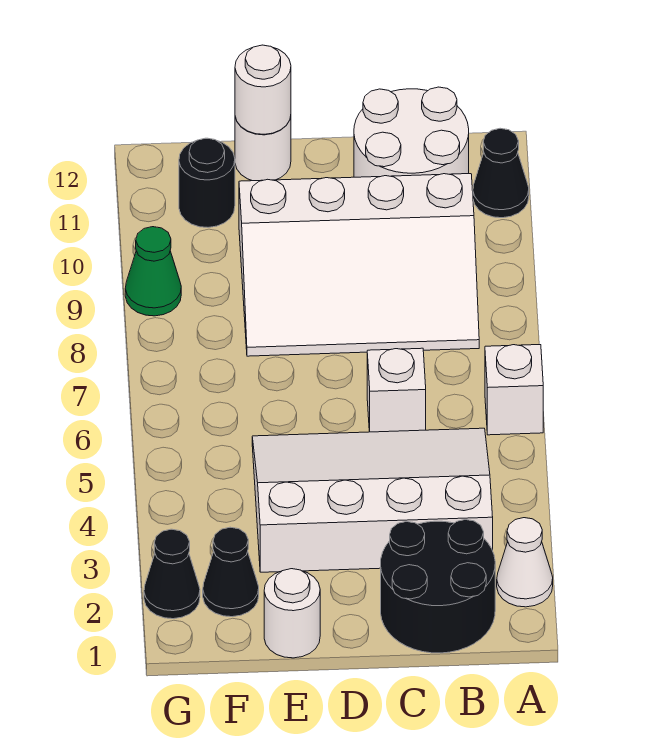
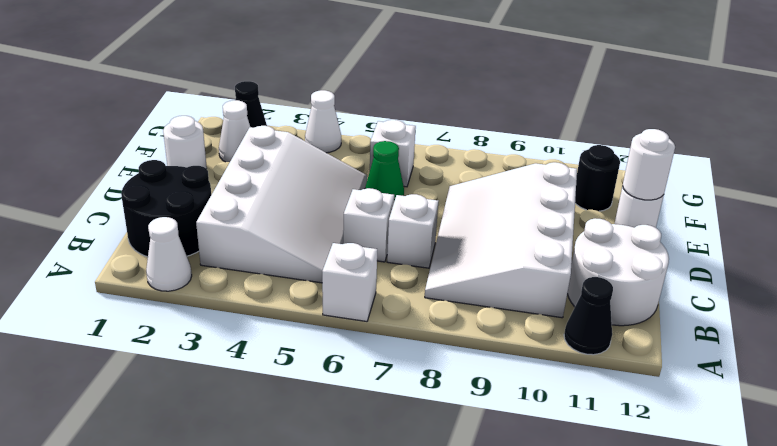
none -> white 1x1 brick [387,194,438,268]
black 1x1 cone [203,527,259,617] -> white 1x1 cone [219,100,250,162]
none -> white 1x1 brick [370,120,416,187]
none -> white 1x1 cone [305,90,341,153]
green 1x1 cone [125,227,181,316] -> green 1x1 cone moved to [365,141,404,201]

